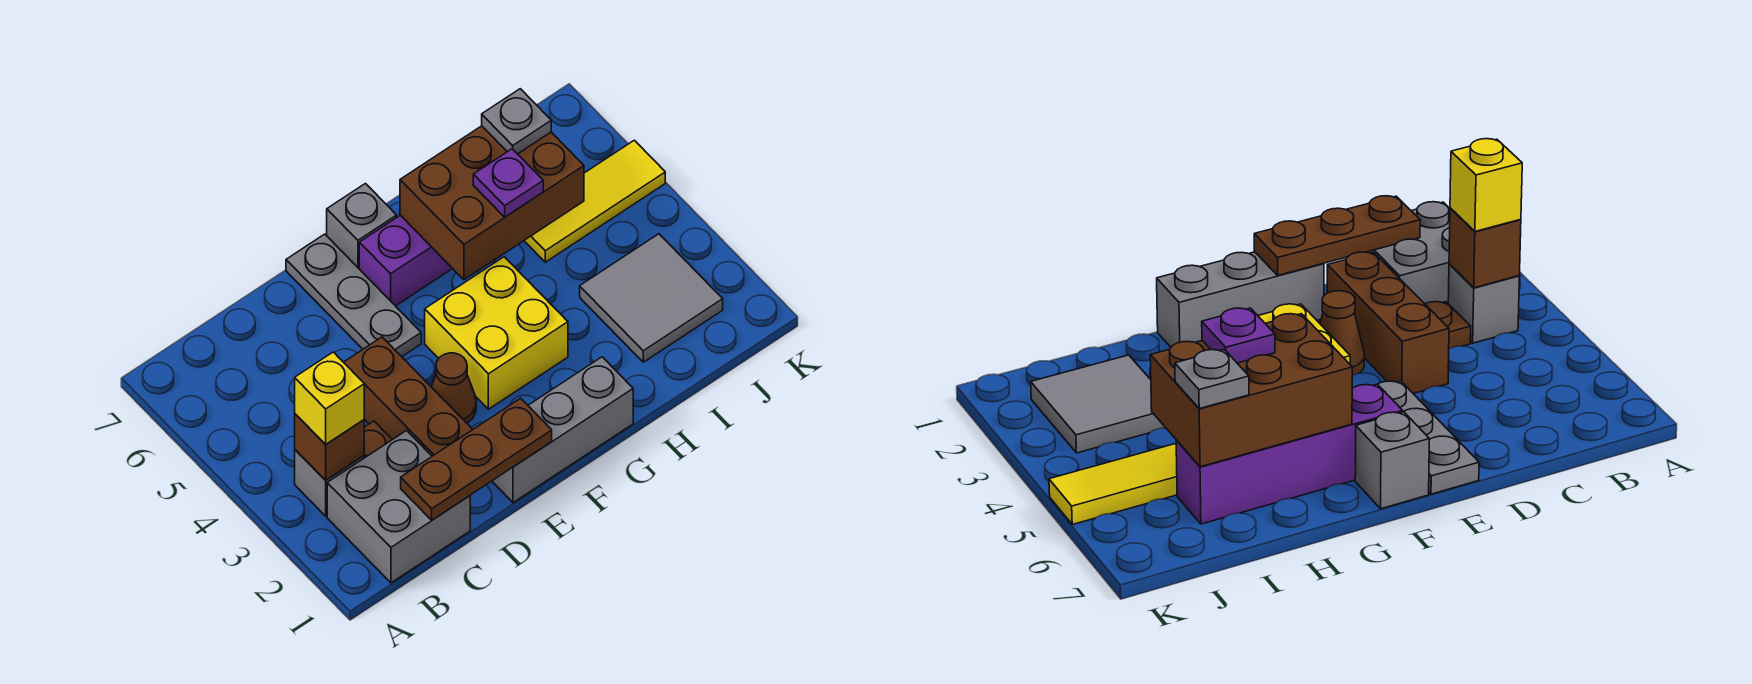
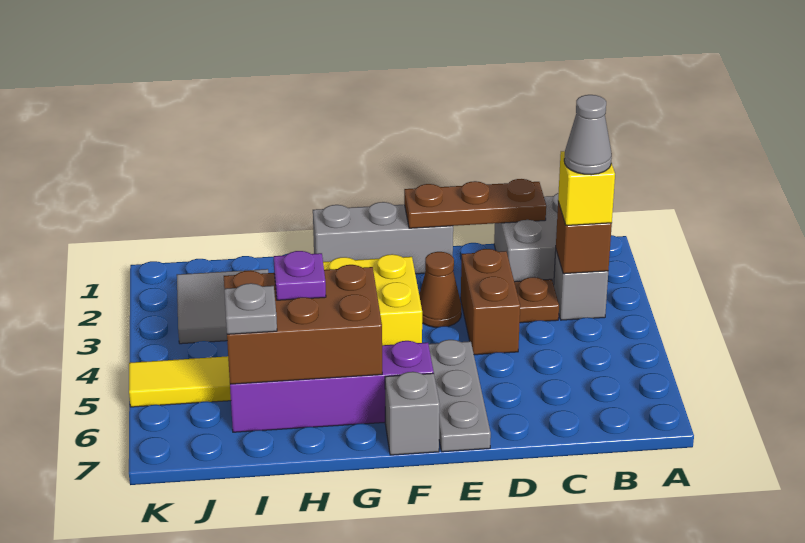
none -> grey 1x1 cone [564,95,612,175]
brown 1x3 brick [344,337,473,456] -> brown 1x2 brick [461,249,520,355]

